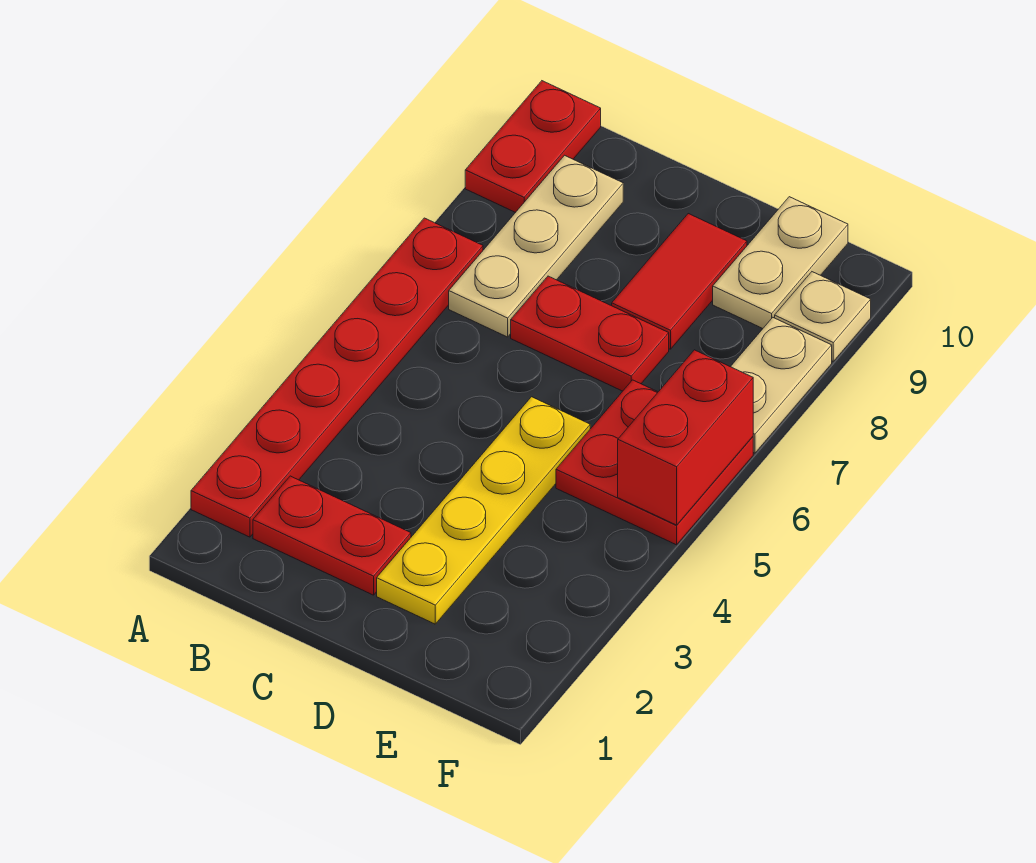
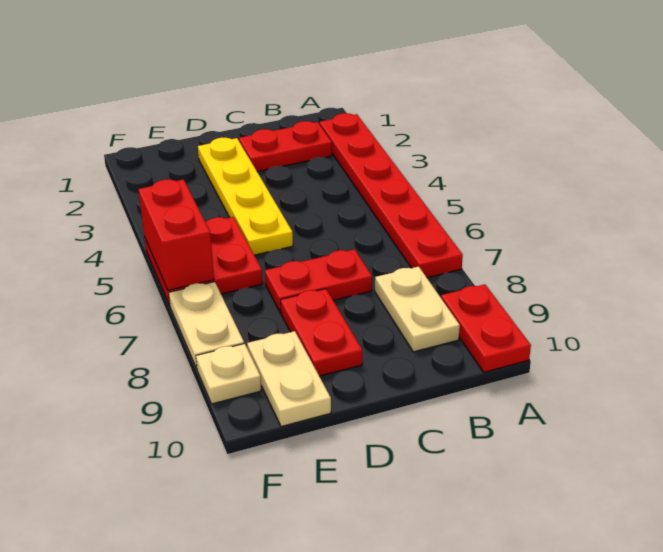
tan 1x3 plate [449,155,623,337] -> tan 1x2 plate [375,267,460,352]
red 1x2 tile [612,214,747,349] -> red 1x2 plate [281,289,362,376]

